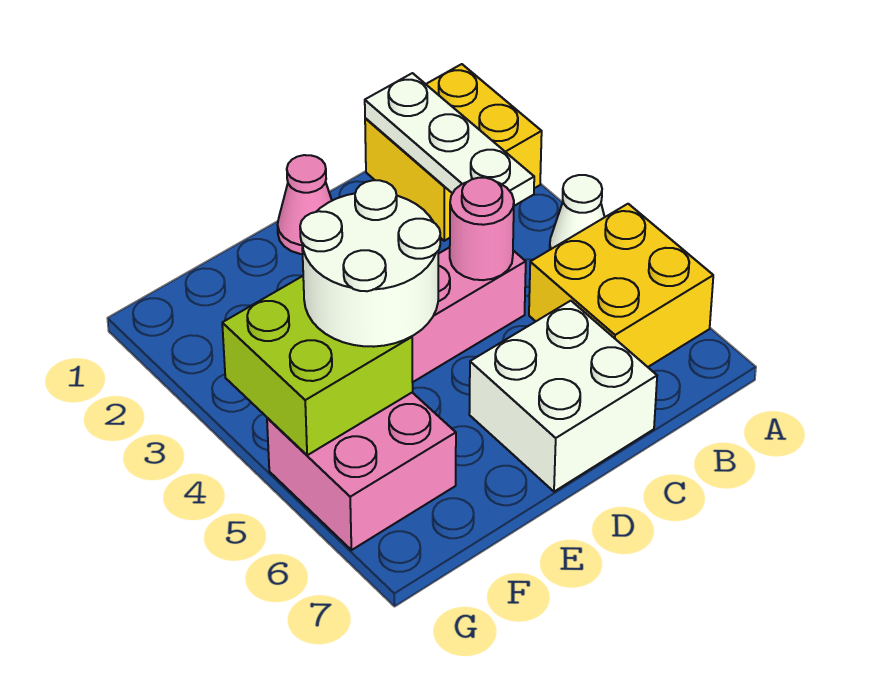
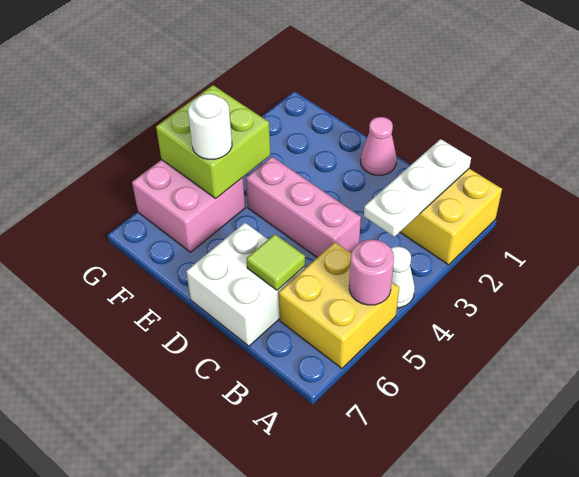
pink 1x1 round brick [450,178,514,280] -> pink 1x1 round brick moved to [349,240,394,305]
none -> lime 1x1 tile [246,234,305,290]
white 2x2 round brick [300,180,440,347] -> white 1x1 round brick [188,94,232,159]

